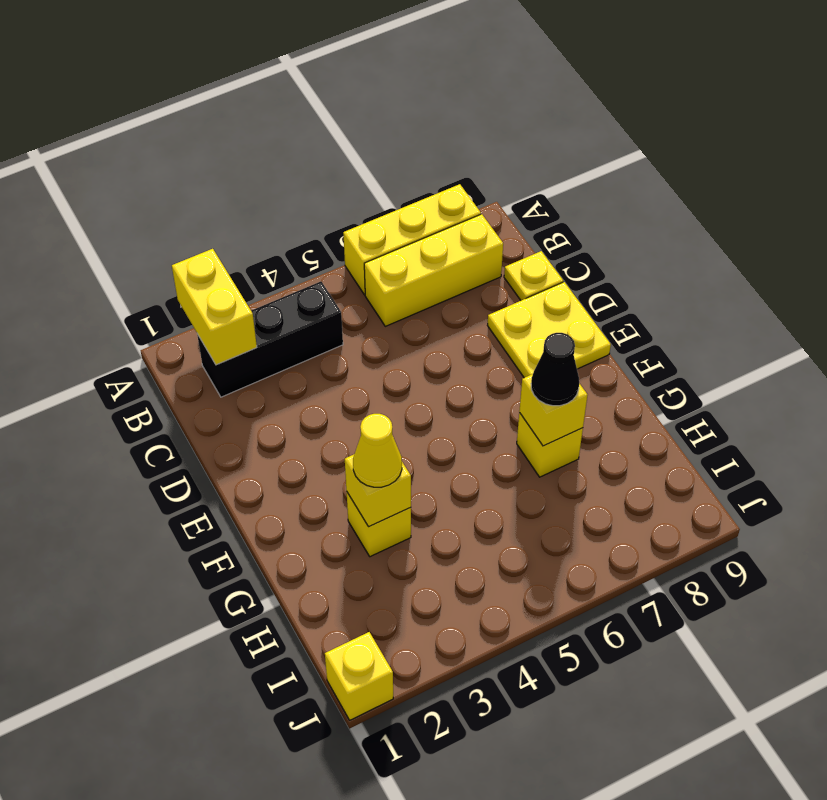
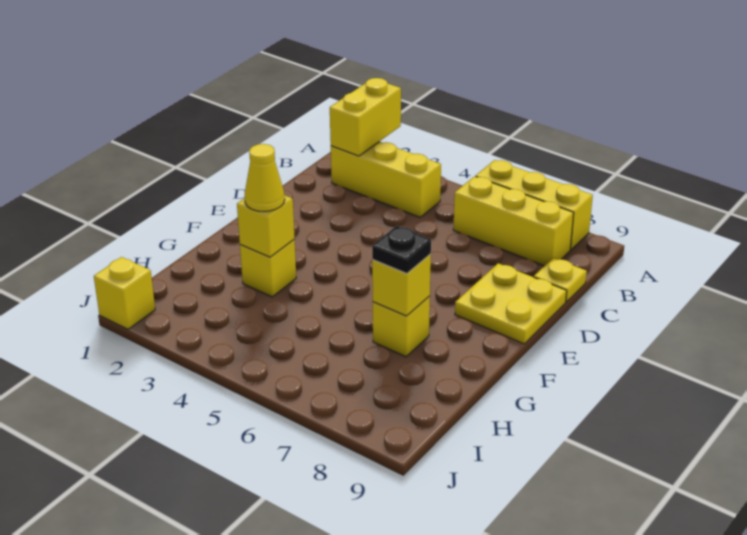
black 1x3 brick [197,282,343,397] -> yellow 1x3 brick [331,142,441,217]
black 1x1 cone [531,333,579,406] -> black 1x1 plate [372,226,431,273]

